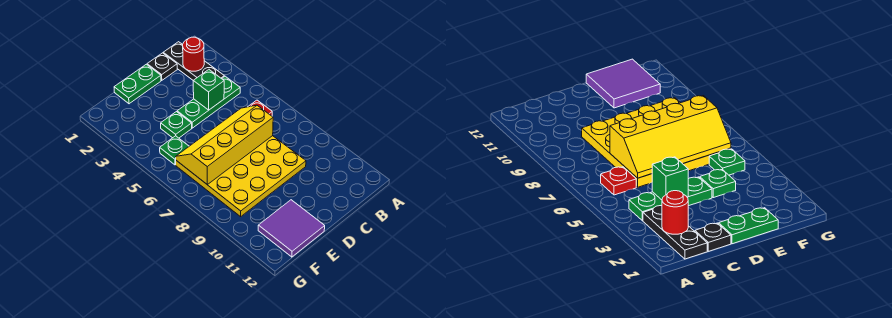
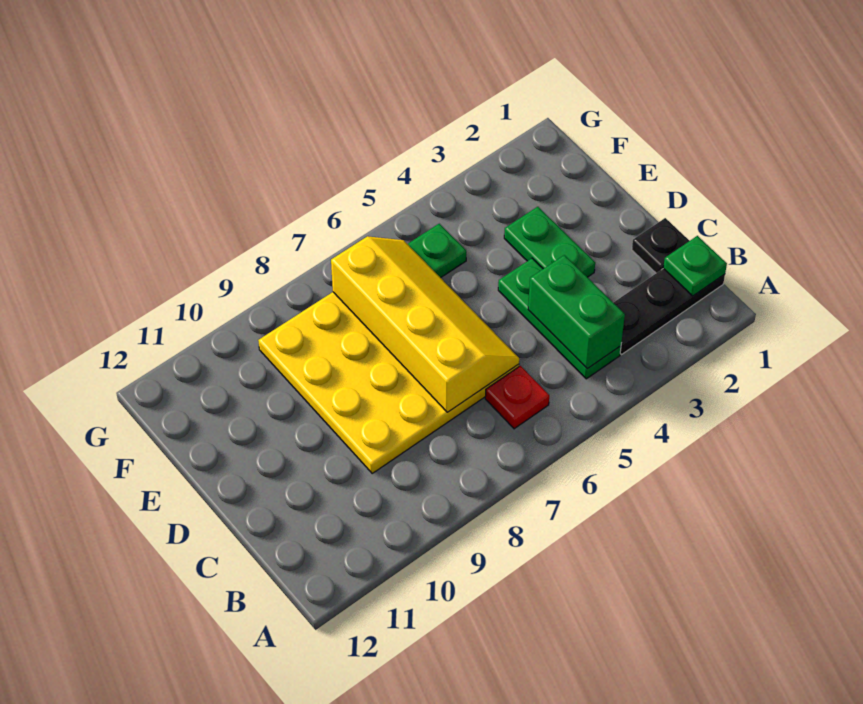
red 1x1 round brick [183,37,204,71] -> none
green 1x1 brick [193,70,224,110] -> green 1x2 brick [528,255,625,369]
green 1x2 plate [114,64,161,104] -> green 1x2 plate moved to [504,207,595,277]
green 1x1 plate [161,112,192,138] -> green 1x1 plate moved to [663,236,727,296]
purple 2x2 tile [258,200,325,257] -> none

